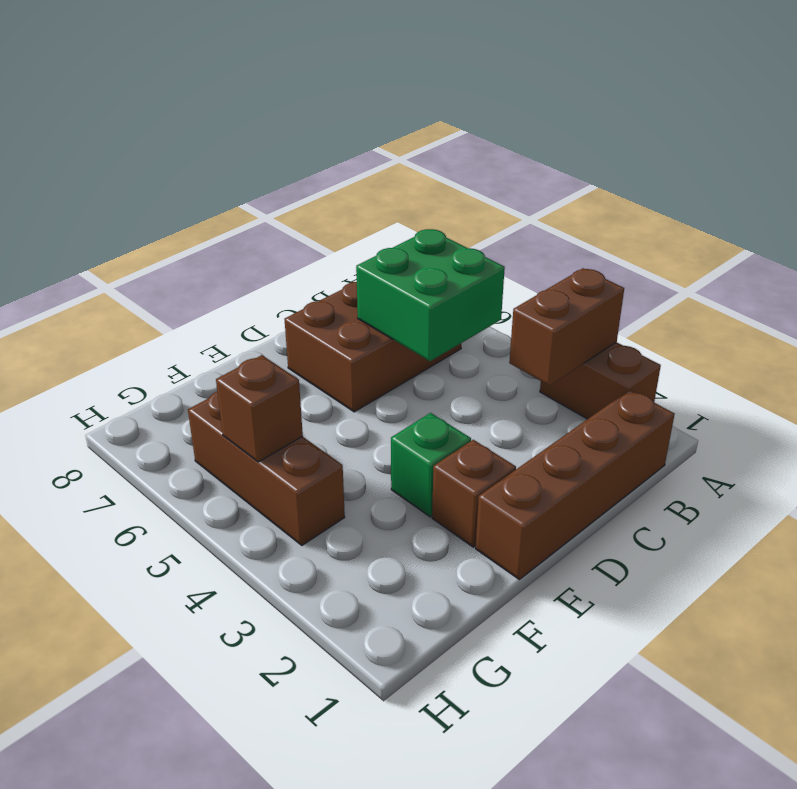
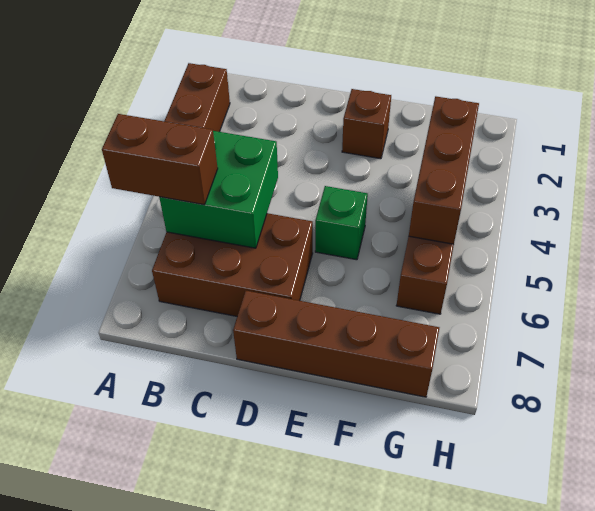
brown 1x2 brick [509,268,624,386] -> brown 1x2 brick moved to [102,114,218,205]
brown 1x4 brick [476,390,675,579] -> brown 1x4 brick moved to [233,291,439,397]
green 1x1 brick [391,413,471,517] -> green 1x1 brick moved to [315,186,368,260]
brown 1x1 brick [216,355,303,462] -> brown 1x3 brick [409,96,479,244]

